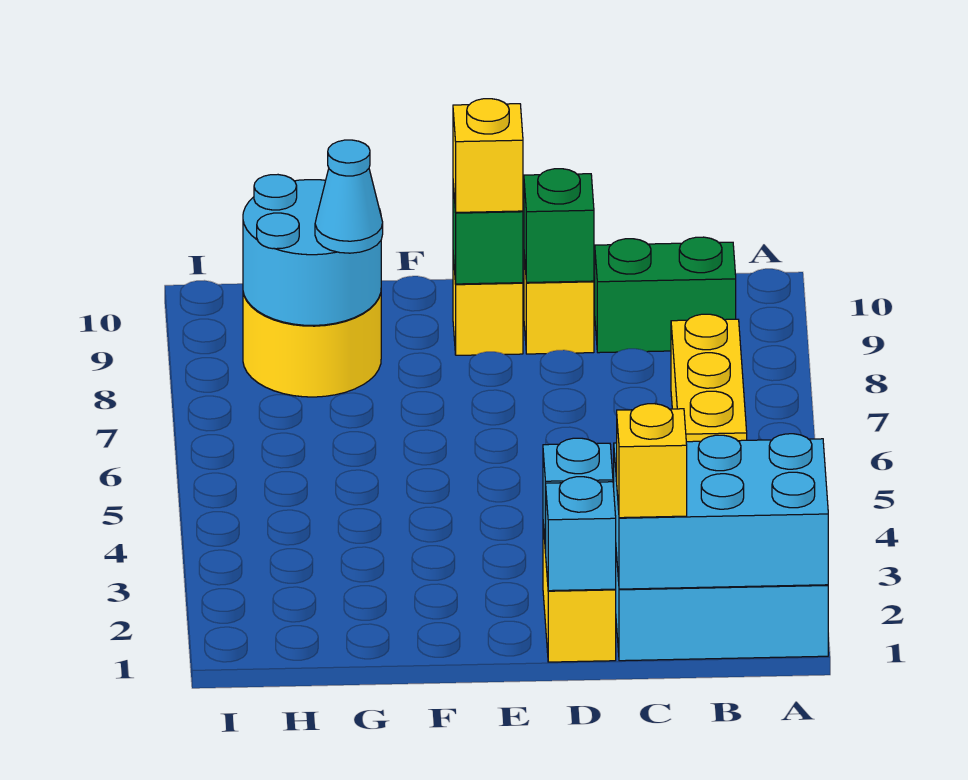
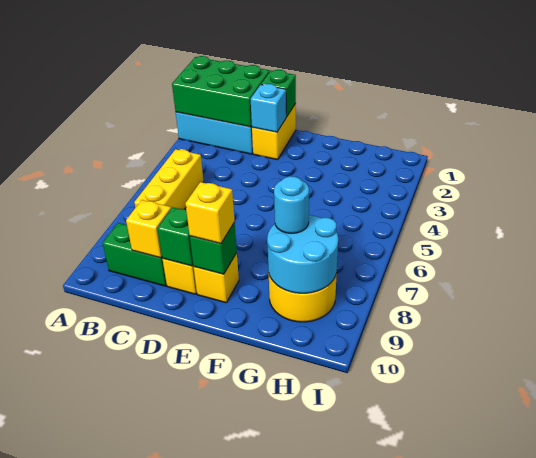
cyan 2x3 brick [614,434,828,589] -> green 2x3 brick [172,56,270,127]
yellow 1x1 brick [617,404,687,518] -> yellow 1x1 brick moved to [126,200,171,258]
cyan 1x1 brick [546,477,616,591] -> green 1x1 brick [261,70,296,117]
cyan 1x1 cone [315,140,383,253] -> cyan 1x1 round brick [274,176,309,233]

